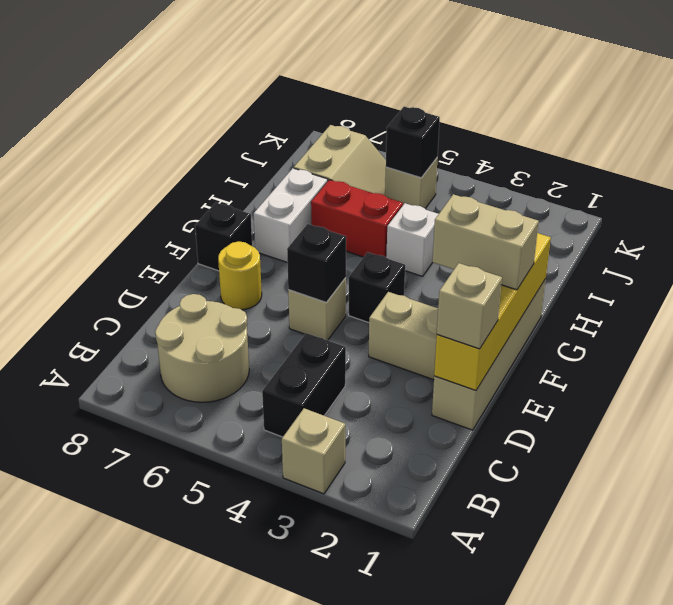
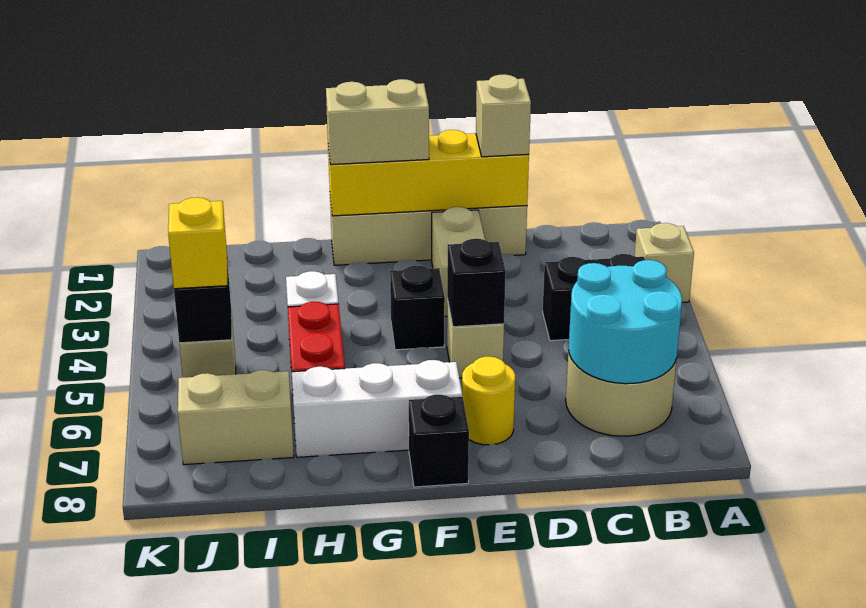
none -> cyan 2x2 round brick [569,260,682,384]
tan 1x2 brick [433,194,539,290] -> tan 1x2 brick turned to [326,79,429,165]
white 1x2 brick [254,168,328,263] -> white 1x3 brick [292,360,462,457]
none -> yellow 1x1 brick [168,197,228,289]

